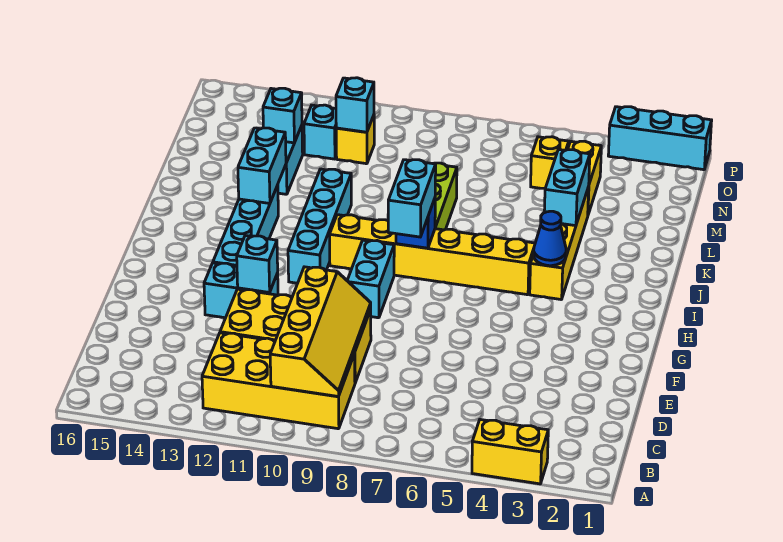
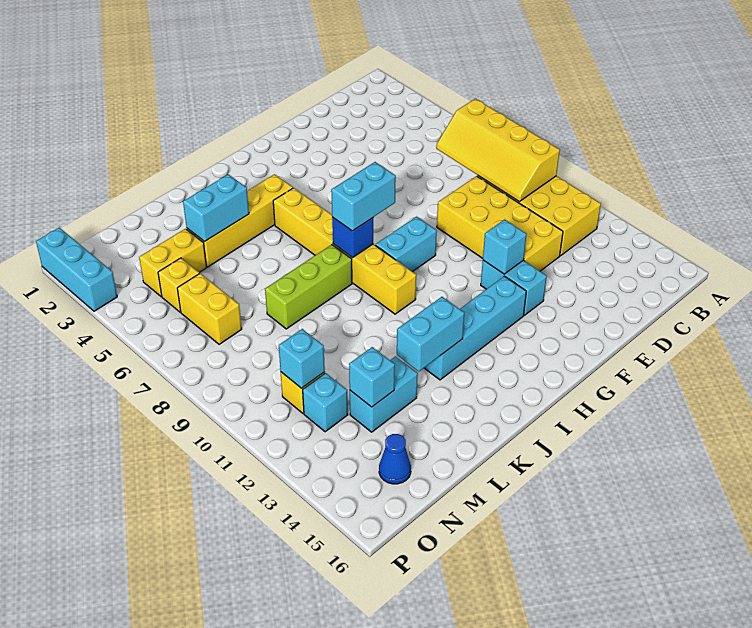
yellow 1x2 brick [472,420,548,484] -> yellow 1x2 brick moved to [177,273,242,344]
yellow 2x4 slope [270,267,371,397] -> yellow 2x4 slope turned to [436,99,560,202]
cyan 1x4 brick [288,169,351,283] -> none
blue 1x1 cone [534,211,566,266] -> blue 1x1 cone moved to [379,434,411,484]

